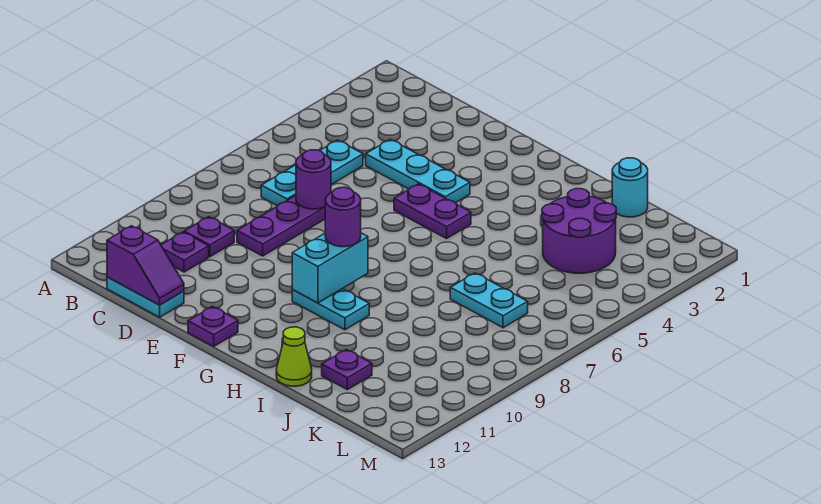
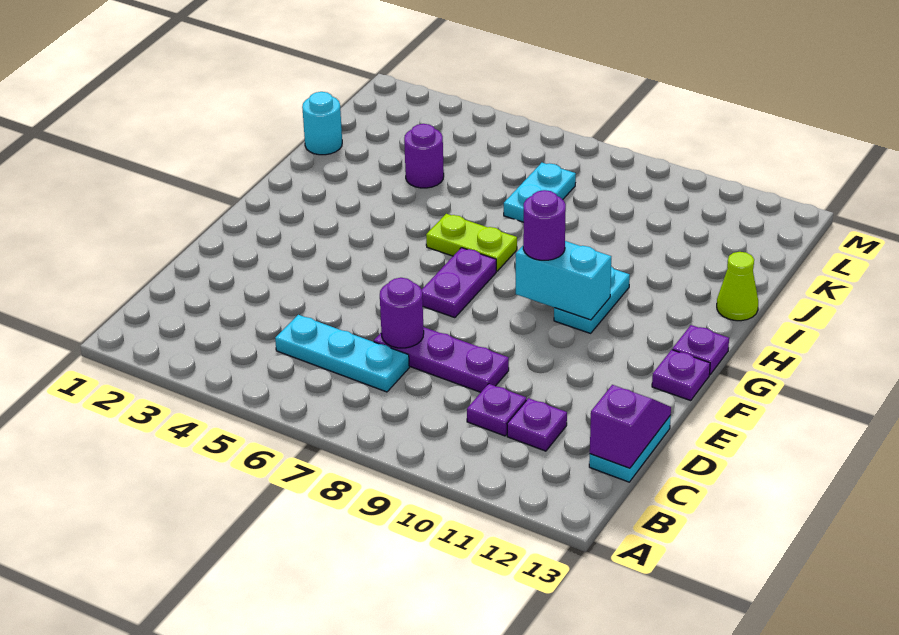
cyan 1x3 plate [366,139,470,203] -> none
purple 1x2 plate [394,184,471,239] -> purple 1x2 plate moved to [422,248,496,318]
none -> lime 1x2 plate [426,214,517,271]
purple 2x2 round brick [542,189,616,273] -> purple 1x1 round brick [404,124,444,188]
purple 1x1 plate [322,350,372,390] -> purple 1x1 plate moved to [672,325,729,375]

